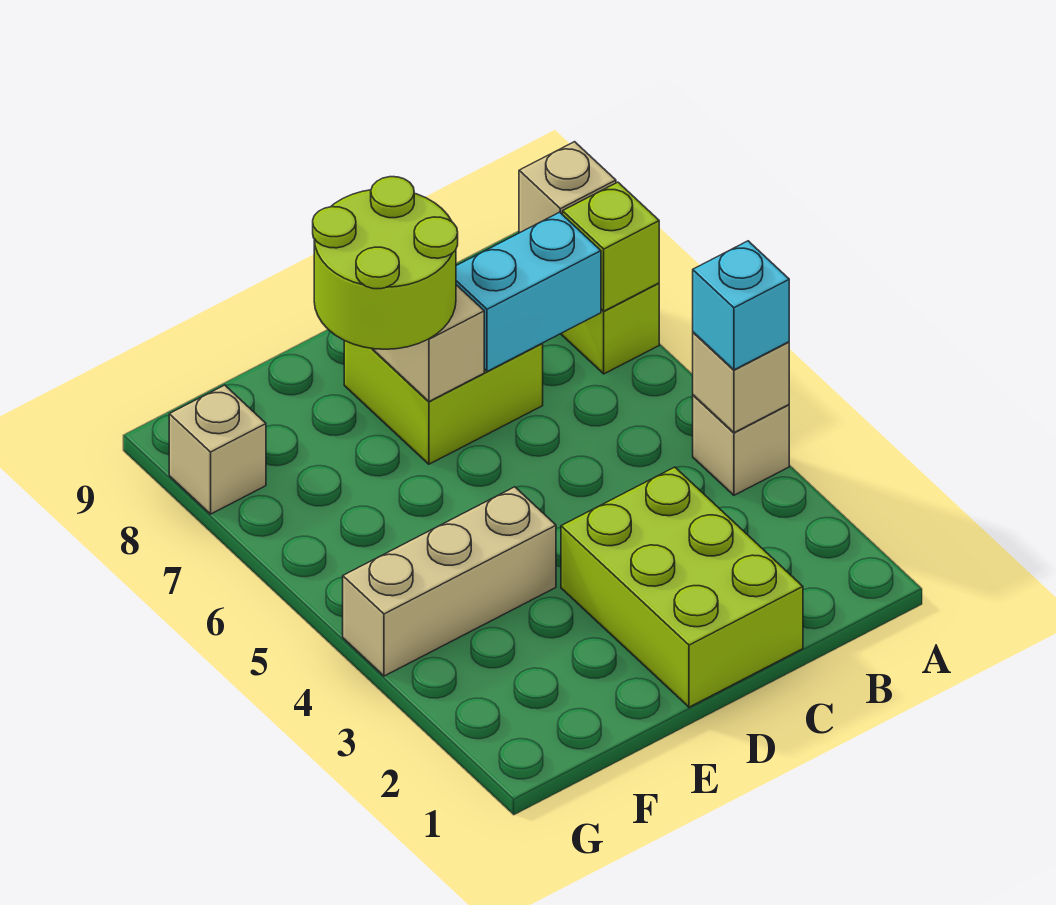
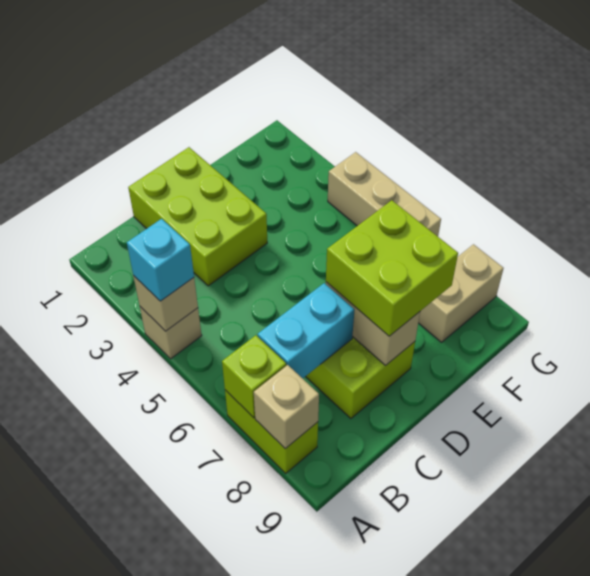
lime 2x2 round brick [313,177,458,349] -> lime 2x2 brick [326,200,458,336]
tan 1x3 brick [343,487,556,676] -> tan 1x3 brick turned to [328,152,441,236]
tan 1x1 brick [169,385,266,514] -> tan 1x2 brick [418,244,504,342]

